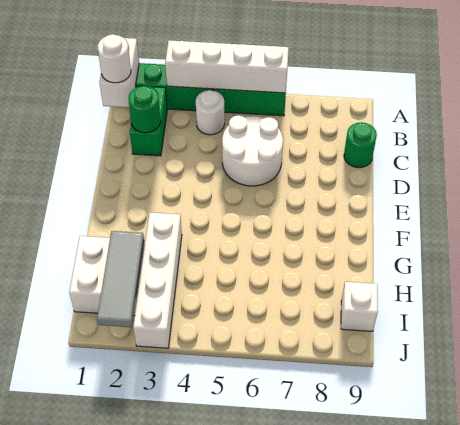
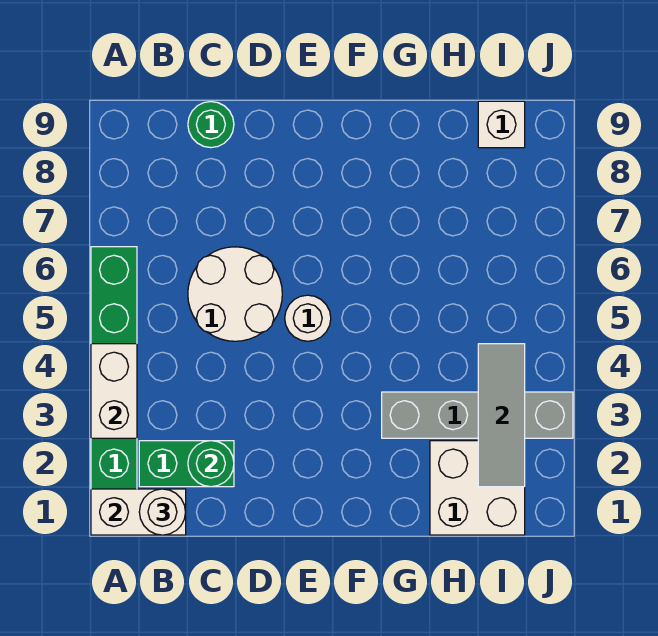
white 1x4 brick [165,40,289,93] -> white 1x2 brick [91,344,137,438]
white 1x1 round brick [196,90,225,135] -> white 1x1 round brick moved to [285,295,331,341]
white 1x4 brick [133,213,182,348] -> grey 1x4 brick [382,392,573,438]
grey 1x3 tile [97,231,144,327] -> grey 1x3 tile turned to [478,344,525,487]

